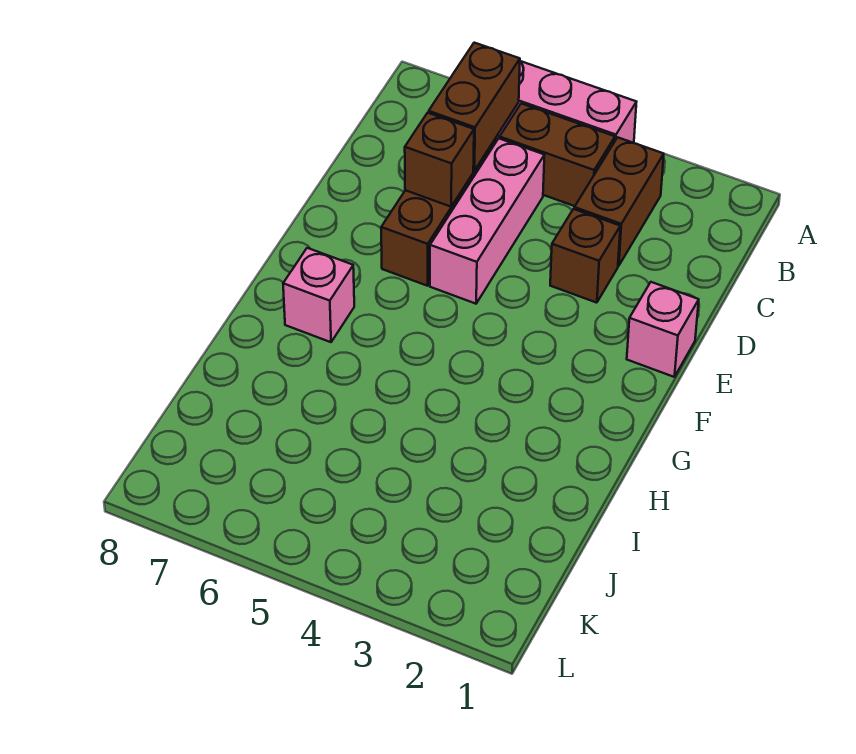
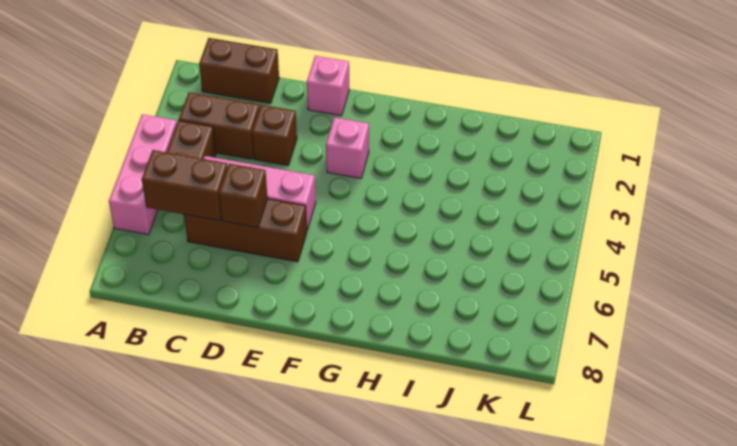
none -> brown 1x2 brick [199,38,279,103]
pink 1x1 brick [283,248,354,342] -> pink 1x1 brick moved to [326,117,369,178]

